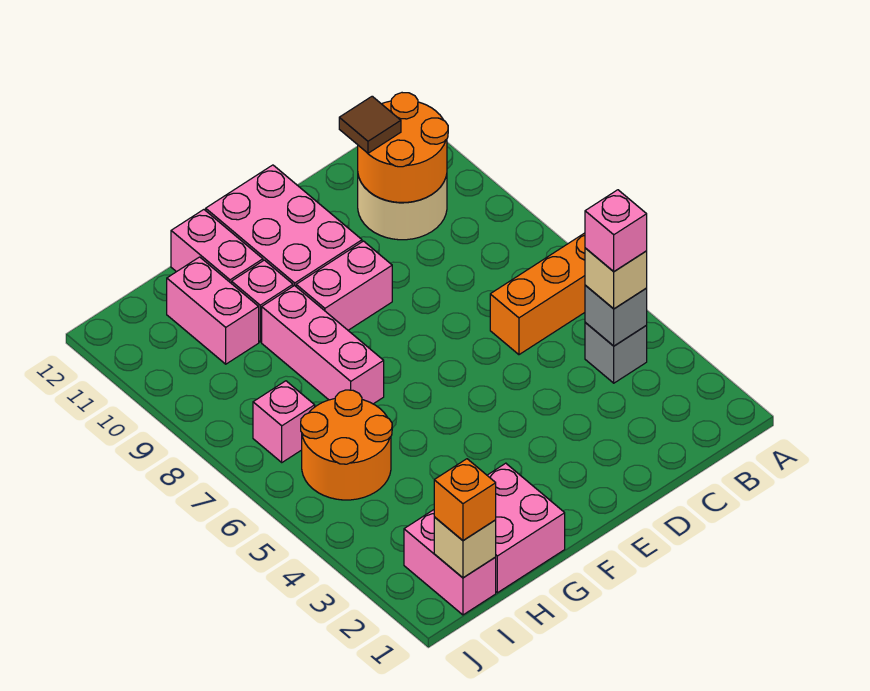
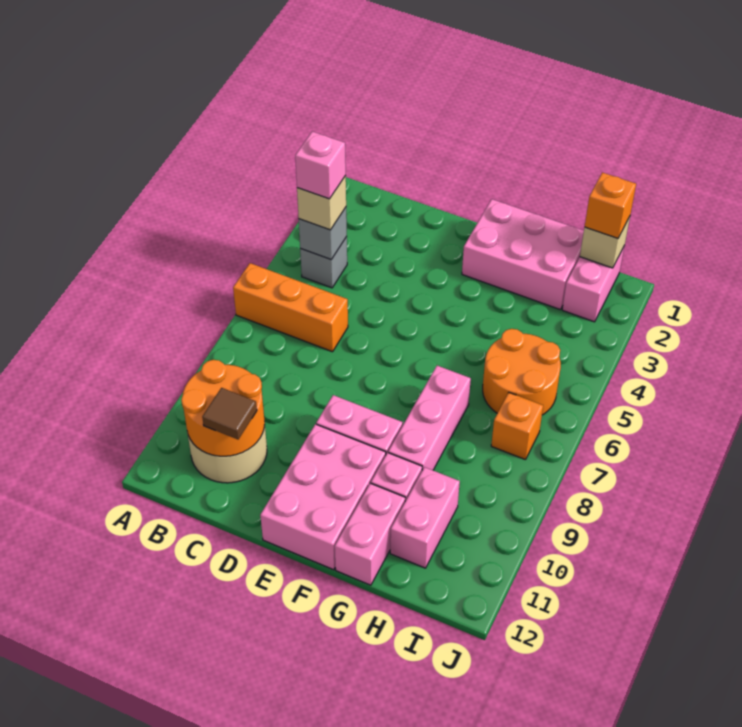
pink 2x2 brick [487,463,565,593] -> pink 2x3 brick [462,199,584,309]
pink 1x1 brick [253,381,315,462] -> orange 1x1 brick [491,393,543,460]

